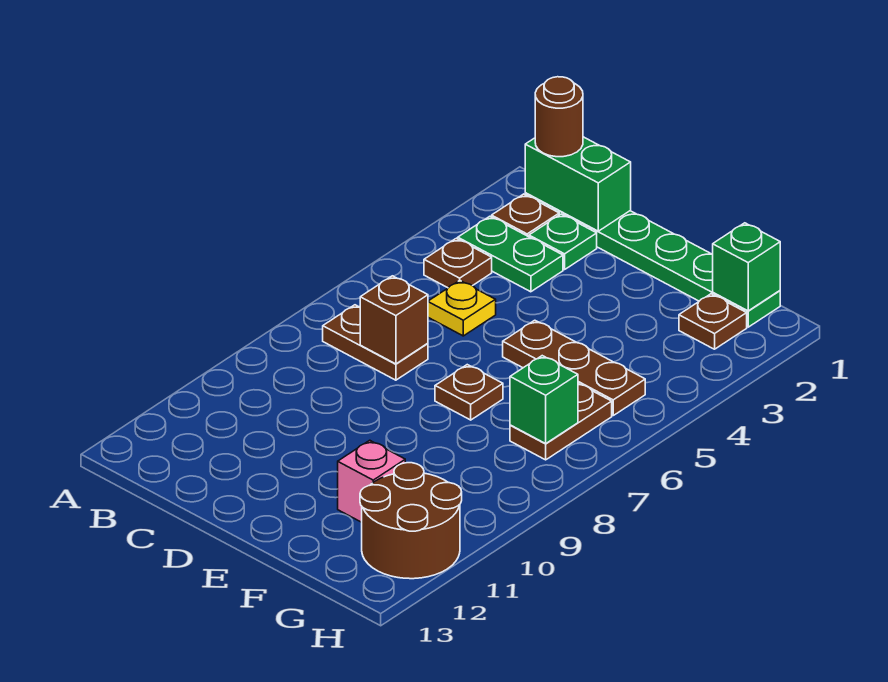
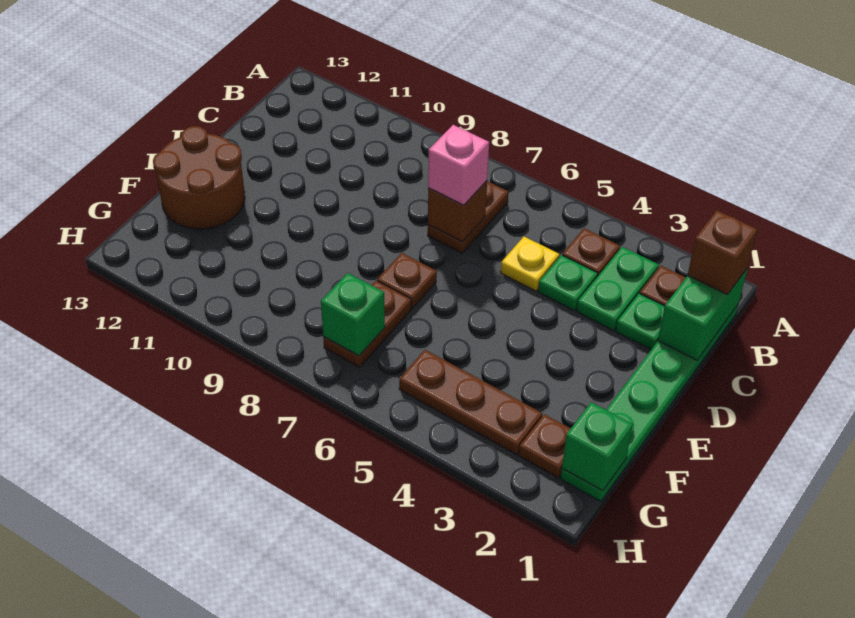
brown 1x1 round brick [535,77,583,157] -> brown 1x1 brick [688,211,757,295]
none -> green 1x1 plate [538,255,598,311]
brown 1x3 plate [503,320,645,415] -> brown 1x3 plate turned to [399,350,542,455]
pink 1x1 brick [338,440,405,522] -> pink 1x1 brick moved to [428,125,489,205]
brown 1x2 plate [510,383,612,460] -> brown 1x2 plate turned to [323,281,411,367]
brown 2x2 round brick [360,463,462,579] -> brown 2x2 round brick moved to [153,126,245,229]

